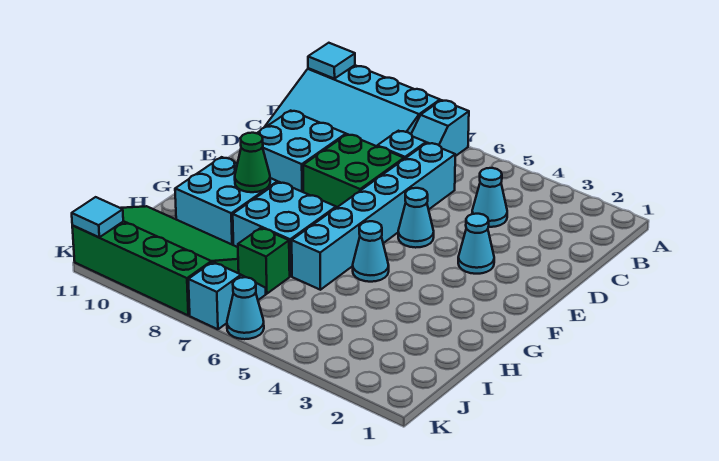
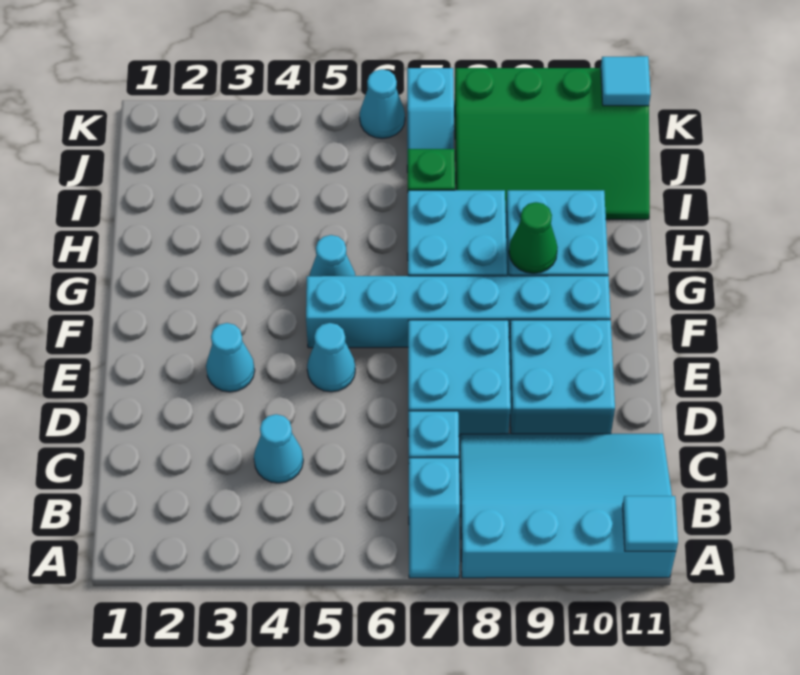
cyan 1x2 slope [411,100,469,156] -> cyan 1x2 slope turned to [409,458,460,578]
cyan 1x6 brick [292,143,455,290] -> cyan 1x6 brick turned to [306,276,611,348]
green 2x2 brick [303,134,404,208] -> cyan 2x2 brick [408,320,511,437]

